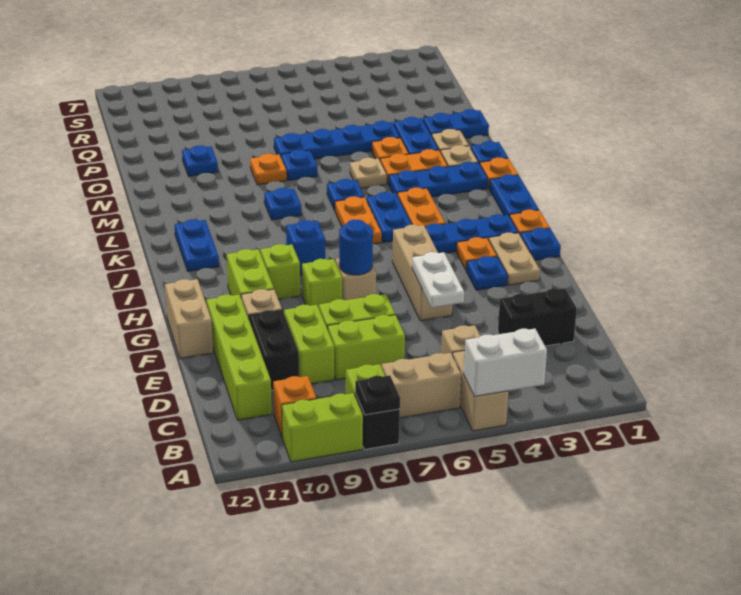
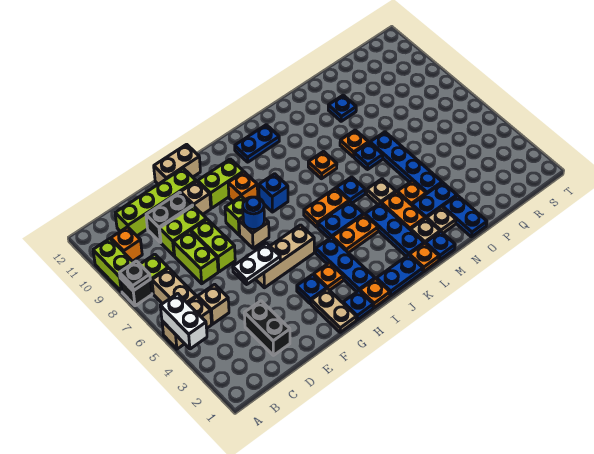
tan 1x2 plate [489,233,540,285] -> tan 1x2 plate turned to [311,288,356,332]
lime 1x1 brick [260,244,300,299] -> orange 1x1 brick [228,172,258,201]
blue 1x1 plate [264,188,302,220] -> orange 1x1 plate [308,152,337,179]

